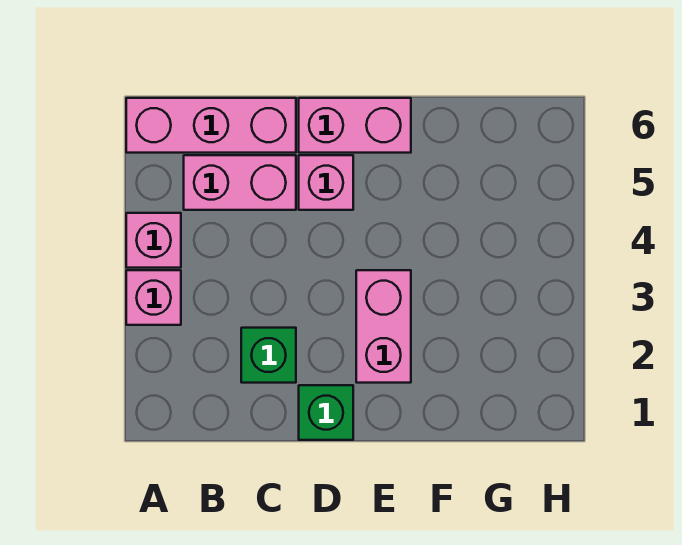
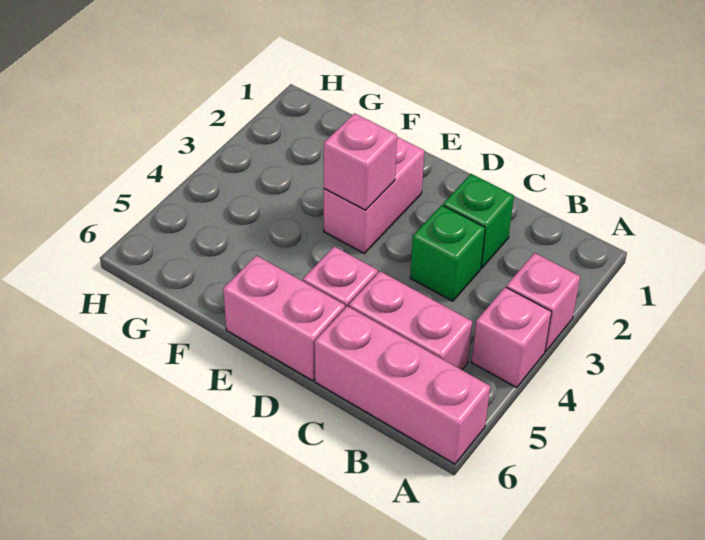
green 1x1 brick [299,385,353,440] -> green 1x1 brick moved to [410,205,485,301]
none -> pink 1x1 brick [324,113,397,210]

